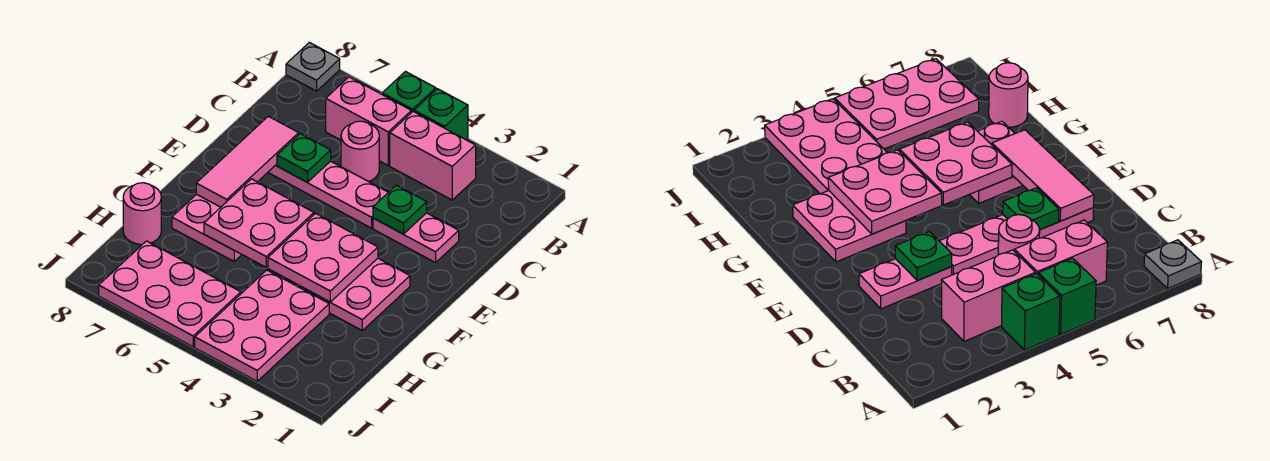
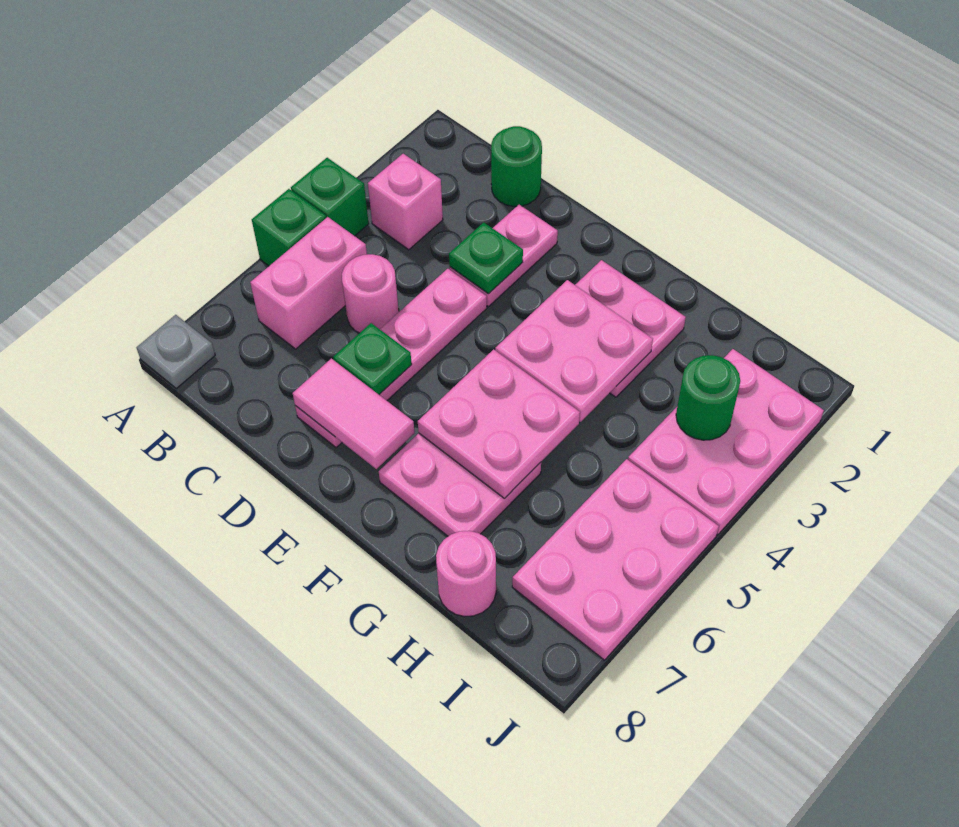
pink 1x2 brick [390,112,476,200] -> pink 1x1 brick [368,154,443,250]
none -> green 1x1 round brick [491,126,542,206]
pink 1x3 tile [196,116,299,207] -> pink 1x2 tile [293,358,415,469]
pink 2x3 plate [195,270,329,381] -> pink 2x3 plate turned to [628,349,824,535]
none -> green 1x1 round brick [676,355,740,440]

